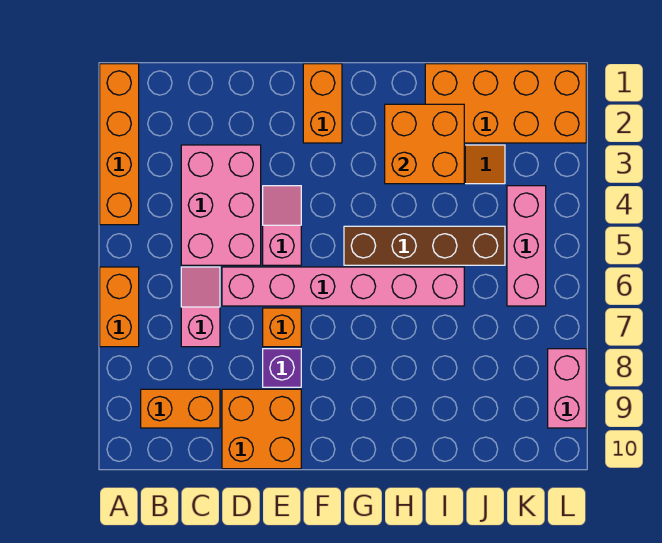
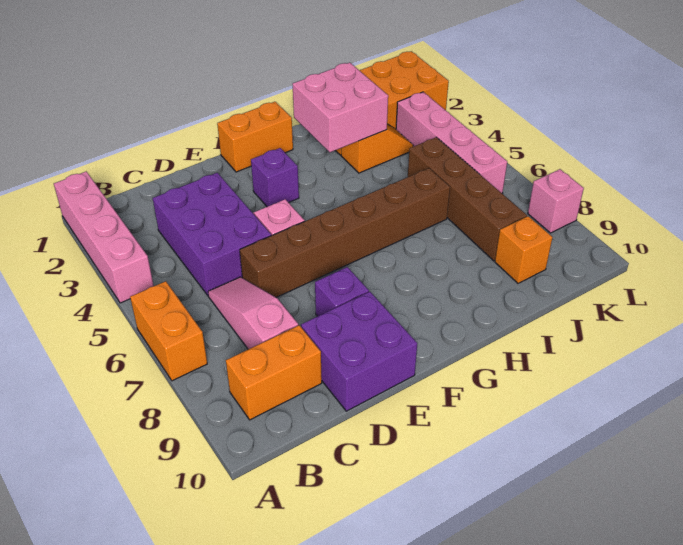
orange 1x4 brick [100,64,139,225] -> pink 1x4 brick [54,171,154,303]
pink 2x3 brick [181,145,261,265] -> purple 2x3 brick [153,173,271,296]
pink 1x2 slope [181,267,220,347] -> pink 1x3 slope [208,277,298,349]
pink 1x6 brick [222,267,464,306] -> brown 1x6 brick [240,168,450,298]
orange 2x2 brick [222,389,301,469] -> purple 2x2 brick [301,292,417,411]
orange 1x1 brick [263,308,301,347] -> orange 1x1 brick moved to [495,216,553,283]
orange 1x2 brick [303,64,342,143] -> orange 1x2 brick turned to [217,102,293,172]
none -> purple 1x1 brick [251,148,299,207]
brown 1x4 brick [344,226,505,265] -> brown 1x4 brick turned to [408,137,527,261]
orange 2x2 brick [385,104,464,184] -> pink 2x2 brick [293,63,388,152]
pink 1x3 brick [507,186,546,306] -> pink 1x4 brick [396,92,507,193]
pink 1x2 brick [548,349,586,428] -> pink 1x1 brick [528,169,584,233]

